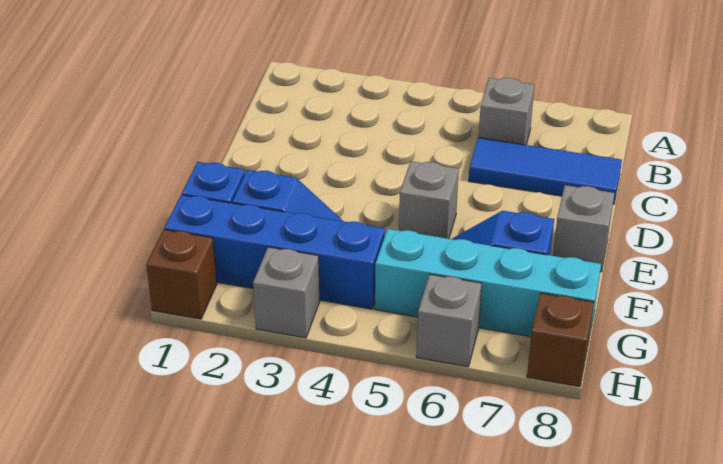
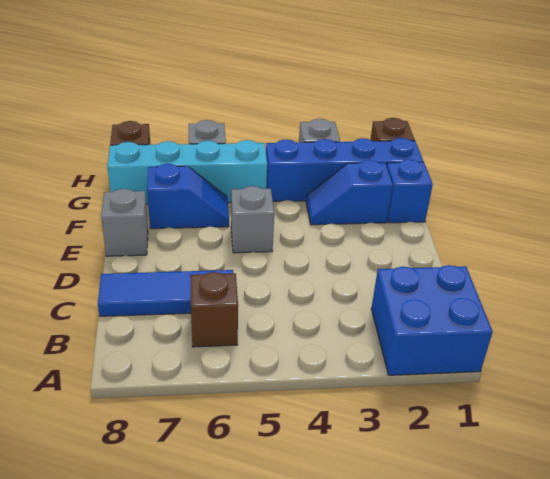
none -> blue 2x2 brick [371,265,493,375]
grey 1x1 brick [478,78,535,145] -> brown 1x1 brick [190,272,238,347]

